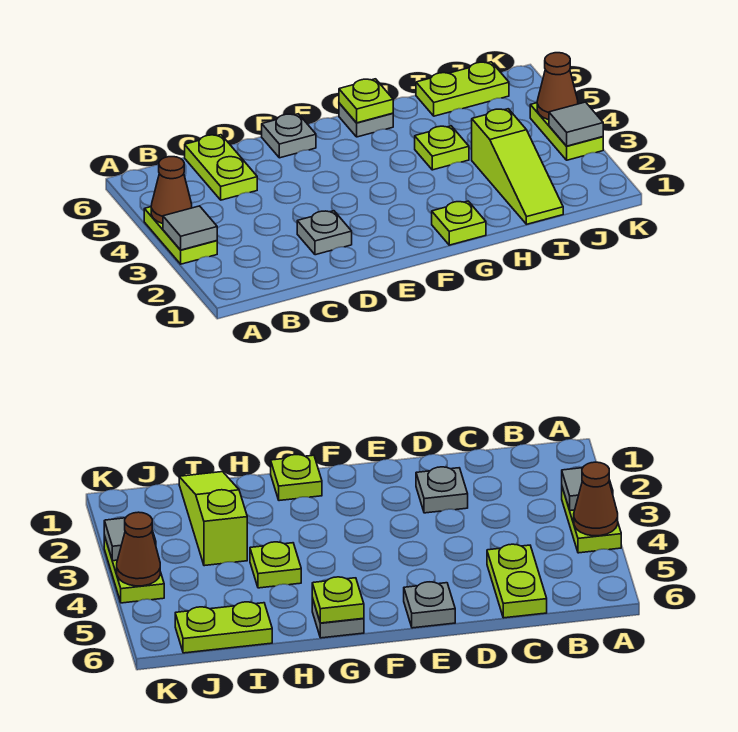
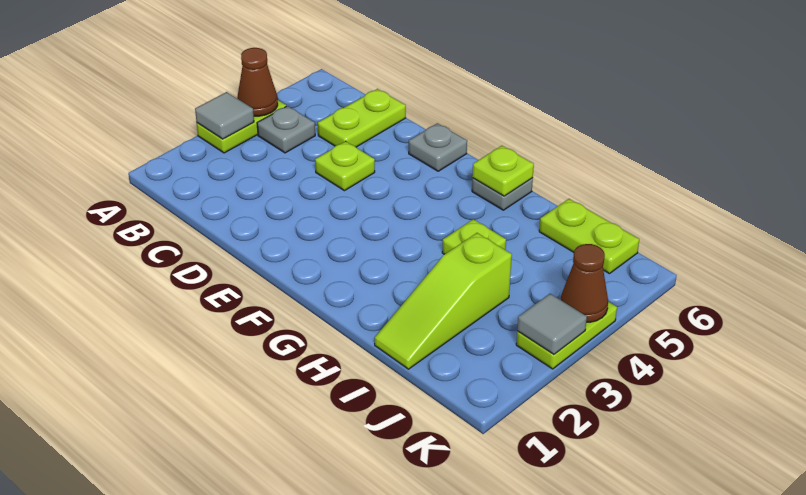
grey 1x1 plate [297,211,352,255] -> grey 1x1 plate moved to [257,106,315,153]
lime 1x1 plate [432,201,486,245] -> lime 1x1 plate moved to [315,141,375,191]

